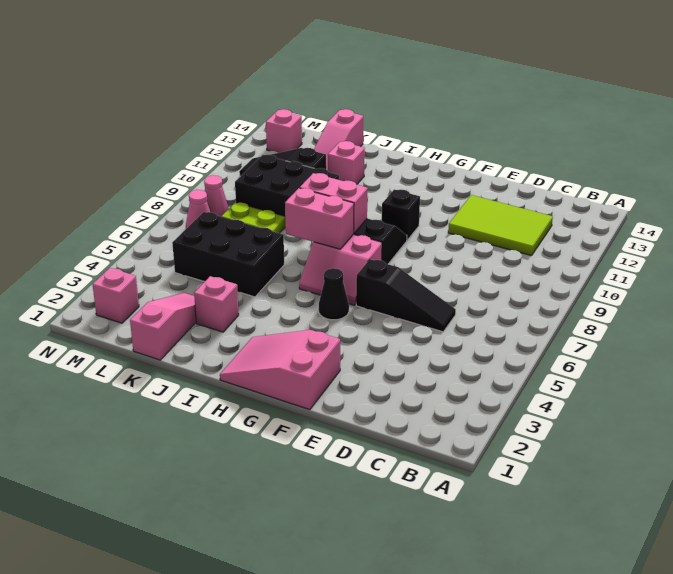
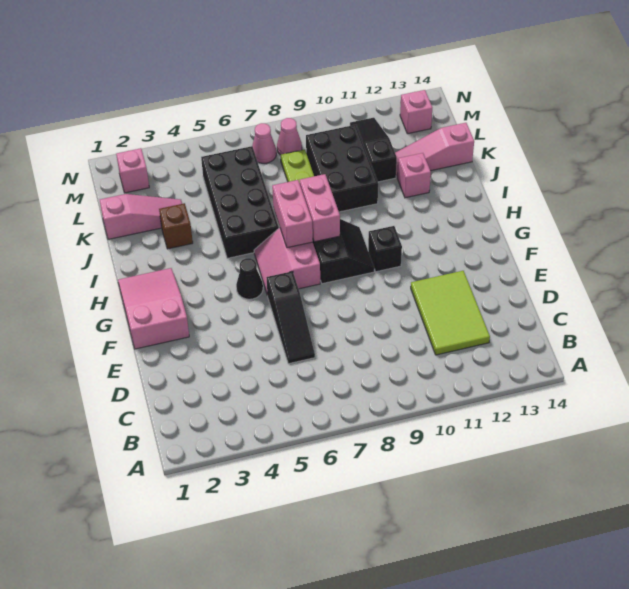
pink 1x1 brick [194,276,239,332] -> brown 1x1 brick [159,203,193,249]
black 2x3 brick [172,212,284,297] -> black 2x4 brick [201,146,279,258]

